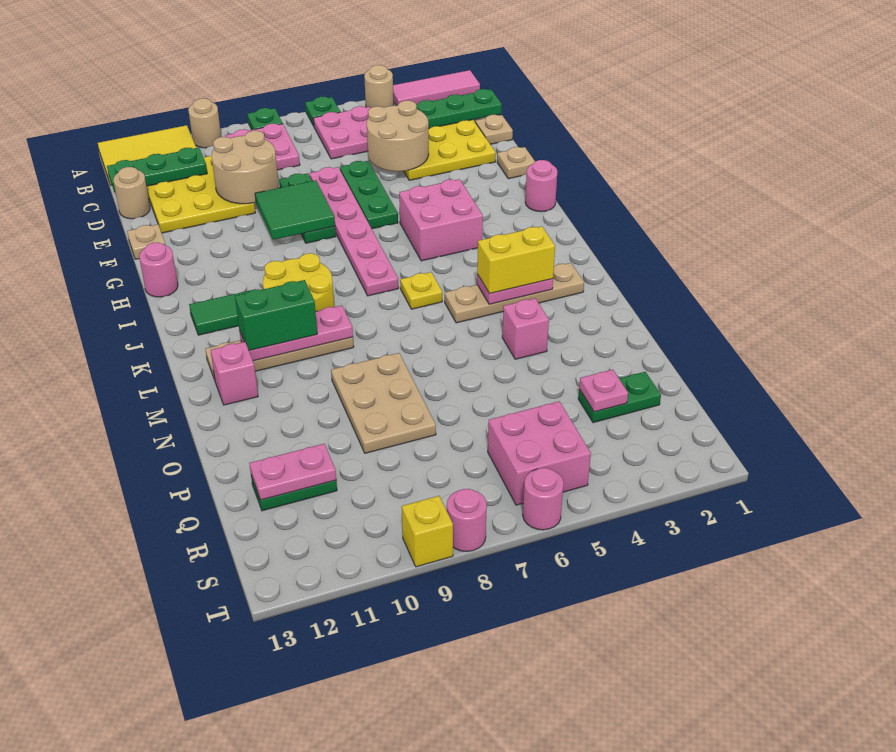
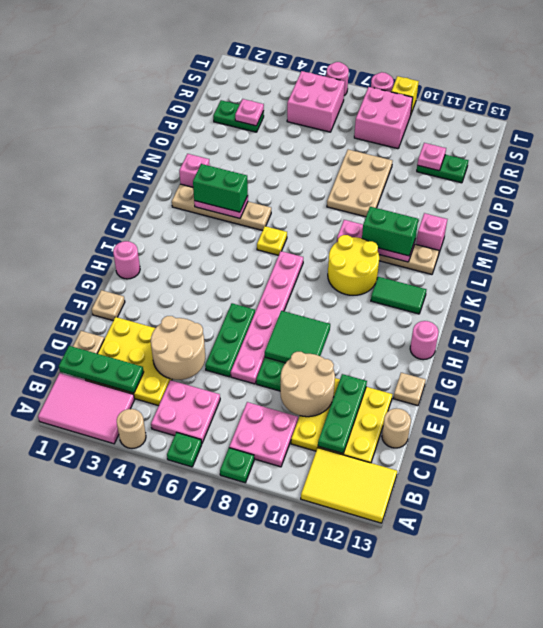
pink 1x3 tile [393,70,480,106] -> pink 2x3 tile [38,373,134,444]
tan 1x1 round brick [188,98,221,148] -> none
green 1x3 plate [107,148,207,193] -> green 1x3 plate turned to [318,374,367,453]
pink 2x2 brick [399,179,483,261] -> pink 2x2 brick moved to [354,87,413,149]
yellow 1x2 brick [477,226,555,294] -> green 1x2 brick [193,164,248,212]
pink 1x1 brick [502,298,549,359] -> pink 1x1 brick moved to [179,154,210,187]
pink 1x2 plate [249,444,336,500] -> pink 1x1 plate [417,143,446,171]

